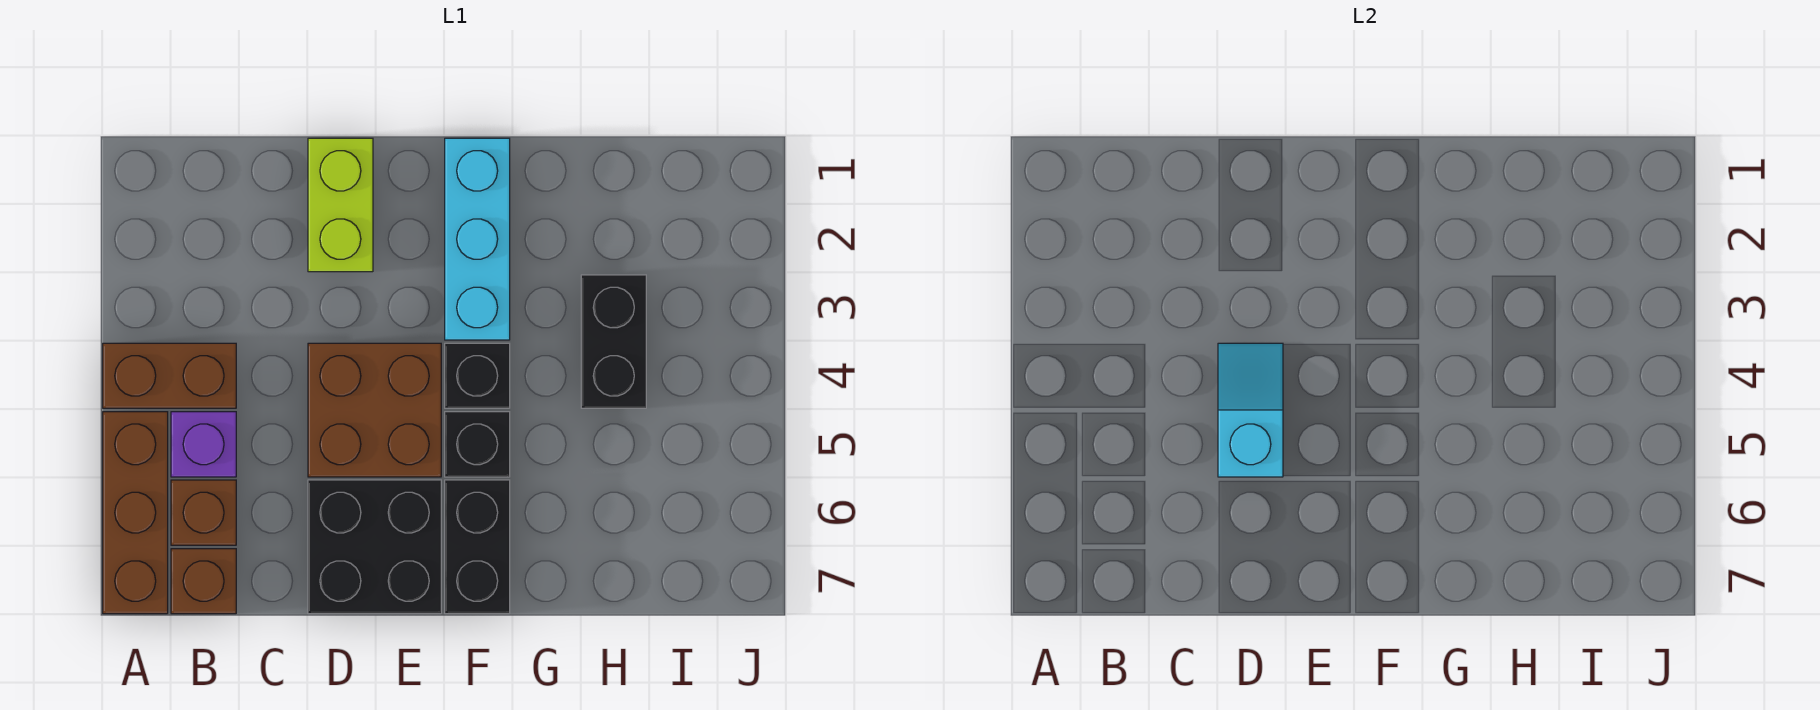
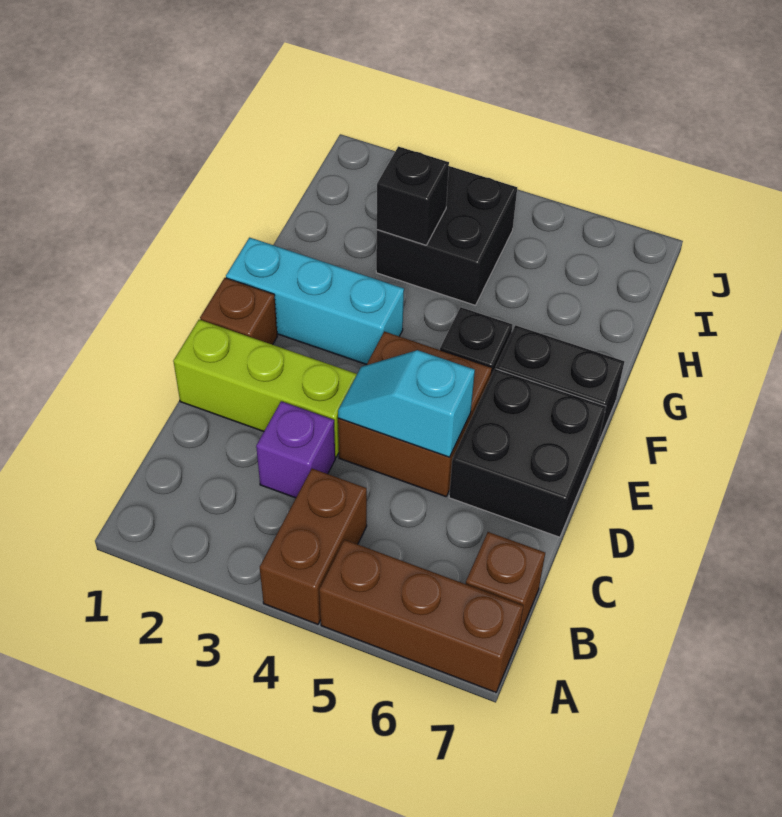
purple 1x1 brick [171,412,236,477] -> purple 1x1 brick moved to [256,401,335,498]
brown 1x1 brick [171,480,236,545] -> brown 1x1 brick moved to [200,278,277,345]
lime 1x2 brick [308,138,373,272] -> lime 1x3 brick [173,320,357,457]
black 1x1 brick [445,343,510,408] -> black 1x1 brick moved to [377,147,449,245]
black 1x2 brick [581,275,646,408] -> black 2x2 brick [376,166,517,305]

